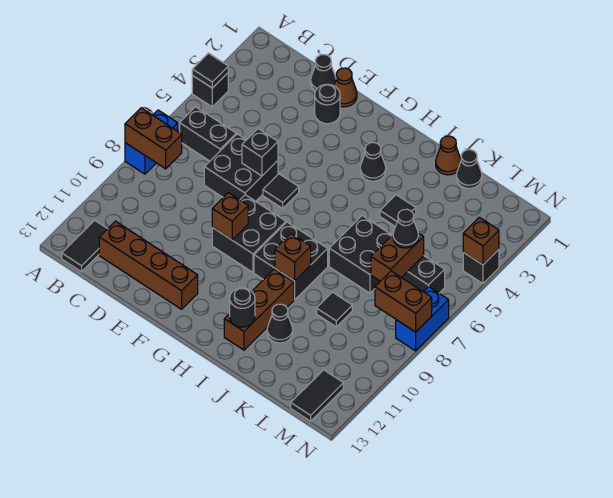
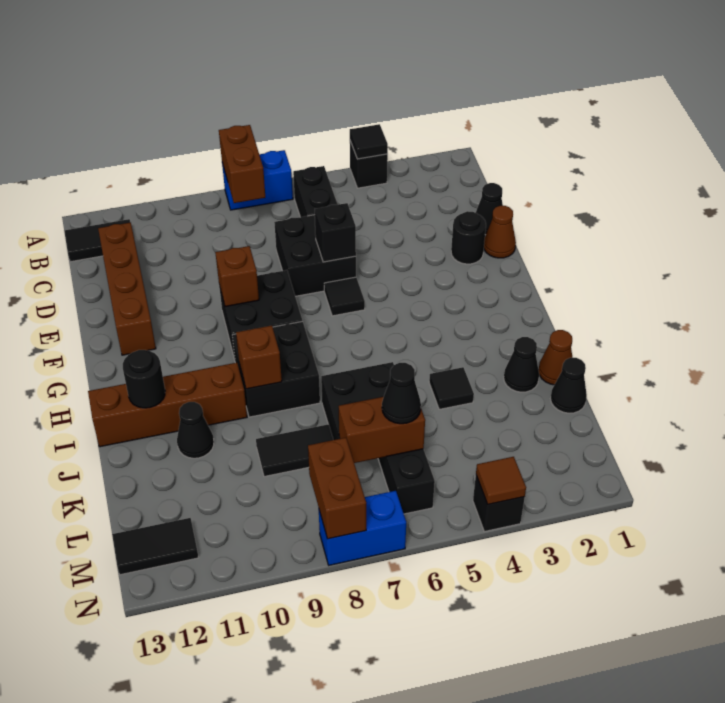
black 1x1 cone [360,143,386,181] -> black 1x1 cone moved to [504,337,539,392]
brown 1x3 brick [224,269,294,350] -> brown 1x4 brick [88,363,247,447]
black 1x1 tile [317,292,352,327] -> black 1x2 tile [256,424,333,477]
brown 1x1 brick [463,217,499,265] -> brown 1x1 tile [476,457,526,504]

